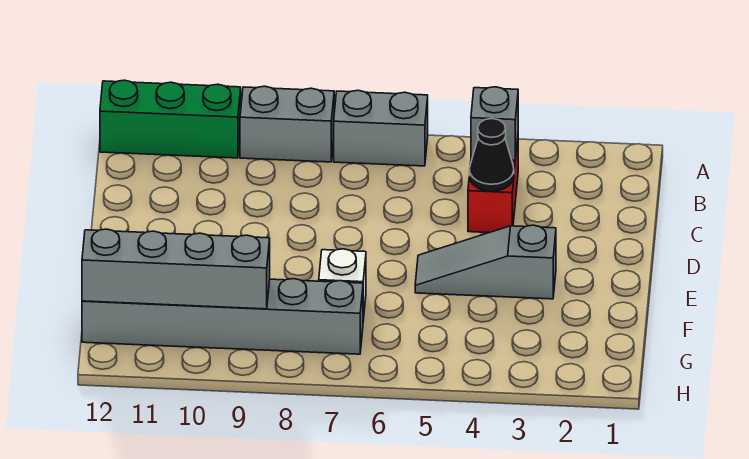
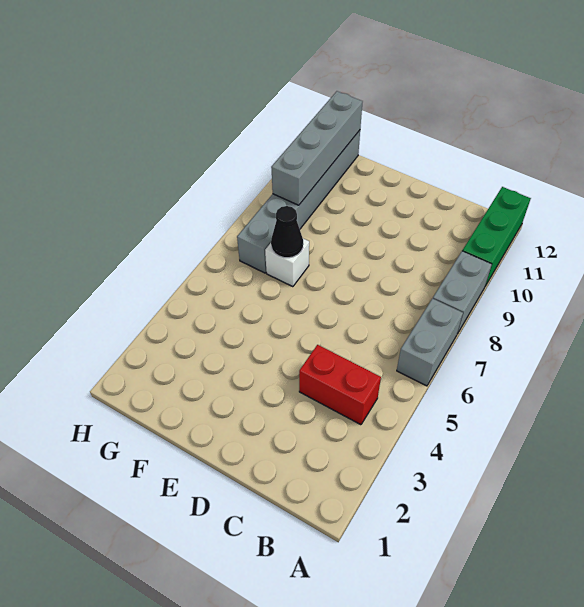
grey 1x1 brick [471,87,518,161] -> none
black 1x1 cone [469,119,514,191] -> black 1x1 cone moved to [271,206,303,258]
grey 1x3 slope [415,225,556,299] -> none

